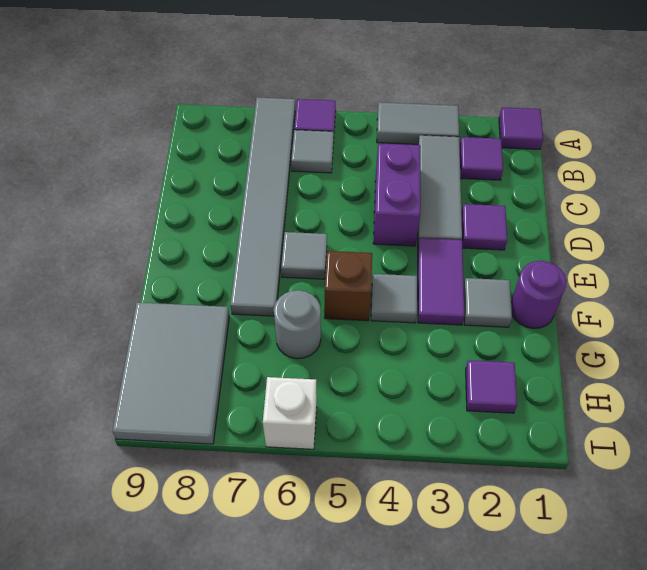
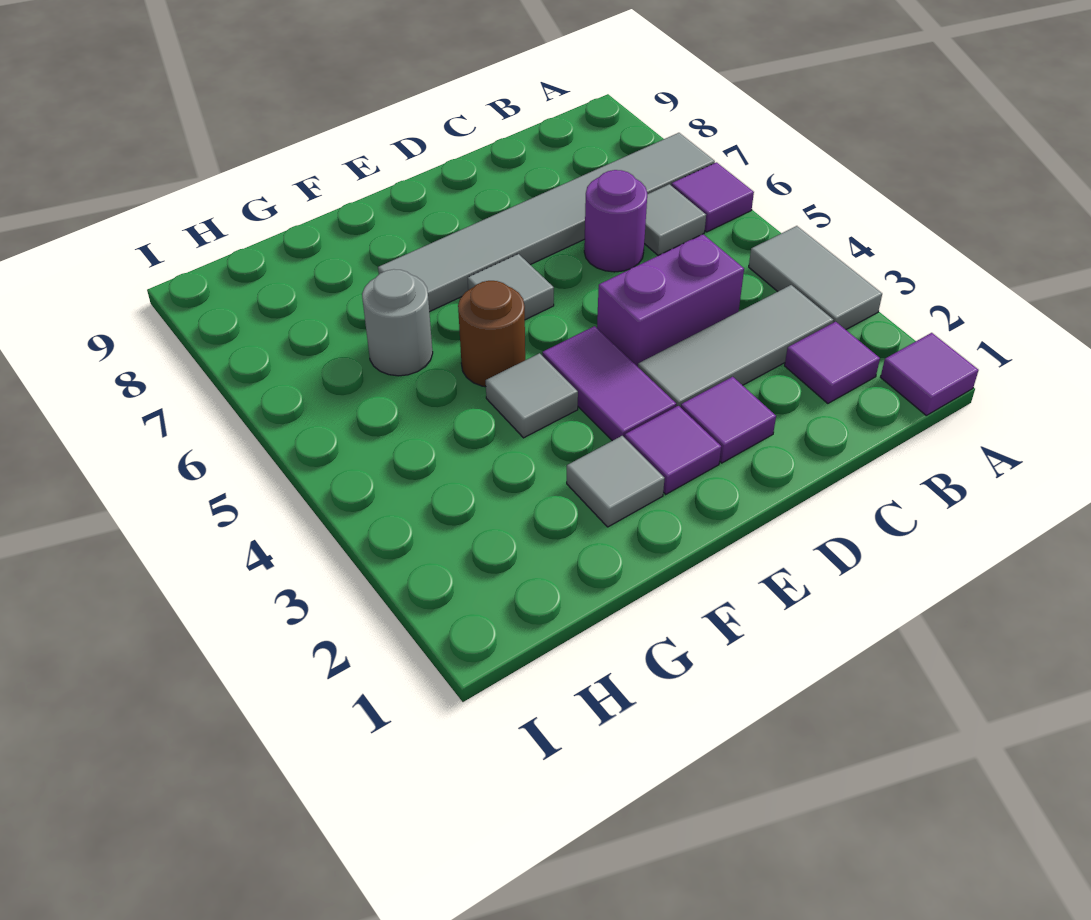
purple 1x2 tile [418,238,464,325] -> purple 1x2 tile turned to [542,326,676,441]
purple 1x1 round brick [511,261,566,328] -> purple 1x1 round brick moved to [584,170,647,272]
brown 1x1 brick [324,251,372,321] -> brown 1x1 round brick [458,281,525,387]
grey 2x3 tile [112,302,229,444] -> none
purple 1x1 tile [466,360,517,413] -> purple 1x1 tile moved to [625,406,721,494]
white 1x1 brick [263,377,317,449] -> none

